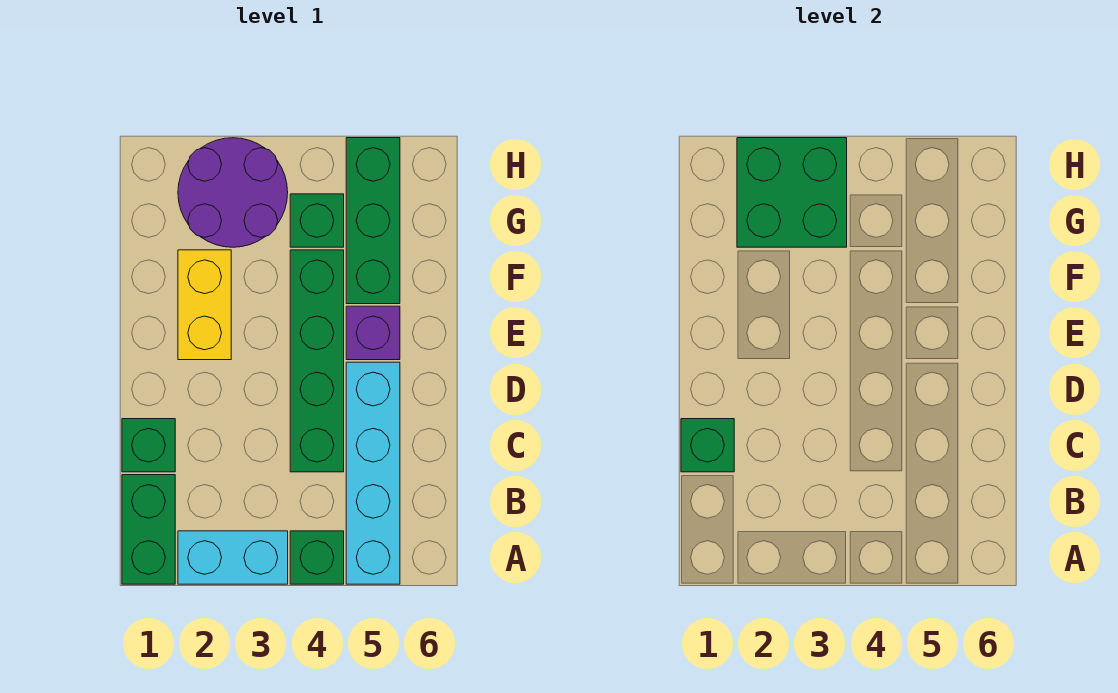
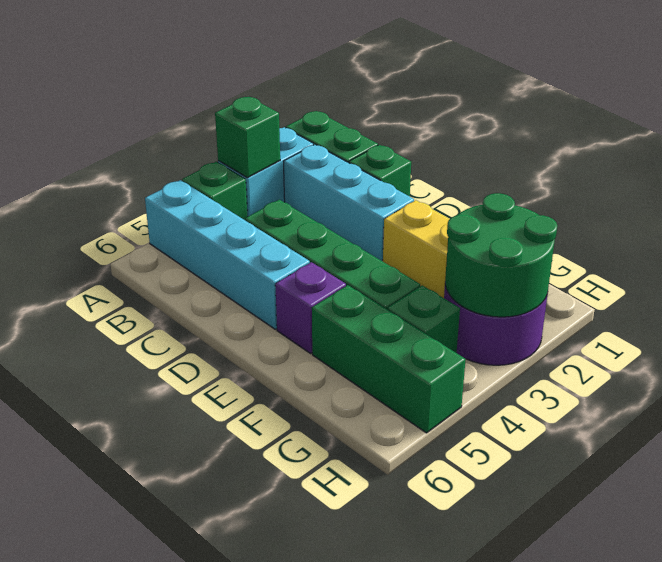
none -> cyan 1x3 brick [283,144,414,261]
green 1x1 brick [681,419,734,472] -> green 1x1 brick moved to [215,97,280,178]
green 2x2 brick [737,138,847,247] -> green 2x2 round brick [445,193,557,317]

